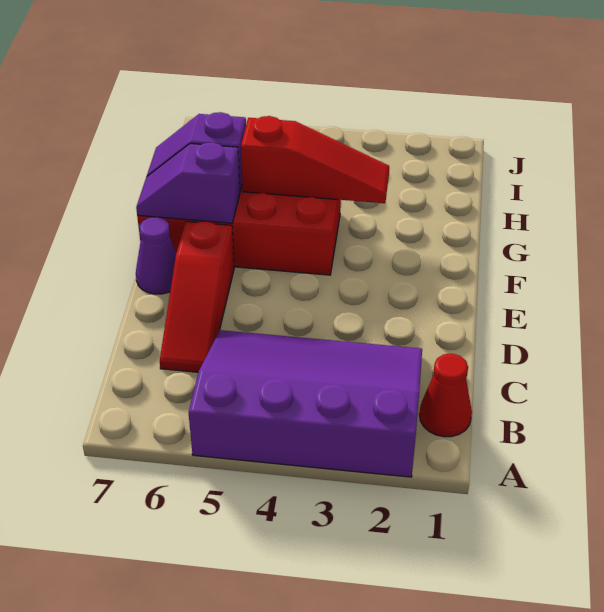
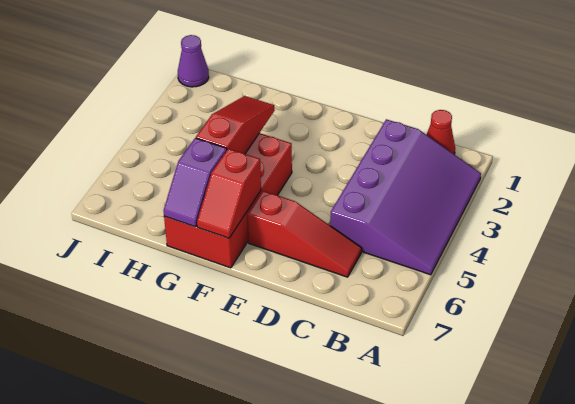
purple 3x4 slope [189,330,422,477] -> purple 3x4 slope turned to [330,119,481,275]
purple 1x1 cone [136,217,176,294] -> purple 1x1 cone moved to [178,35,209,87]
purple 1x2 slope [136,142,240,223] -> red 1x2 slope [197,149,261,238]

